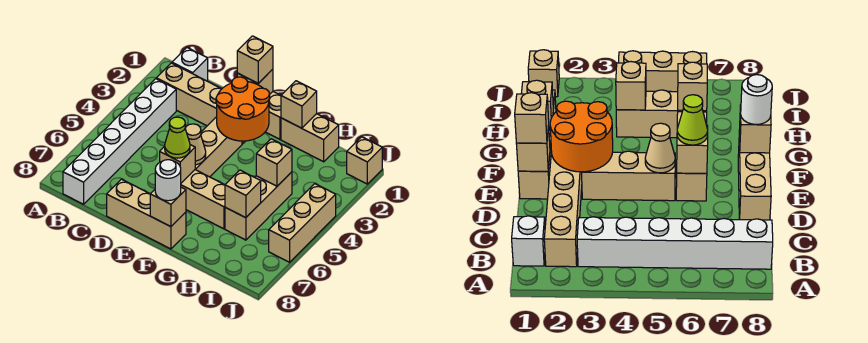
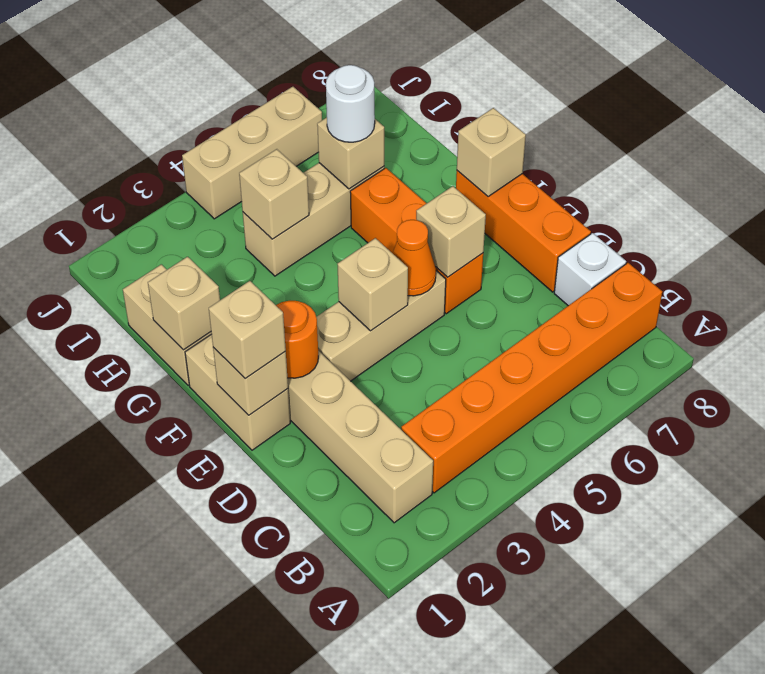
white 1x1 brick [172,48,208,81] -> white 1x1 brick moved to [554,233,626,306]
white 1x6 brick [63,79,176,204] -> orange 1x6 brick [401,263,662,493]
tan 1x3 brick [107,179,186,249] -> orange 1x3 brick [456,171,591,292]
orange 2x2 round brick [216,77,270,141] -> orange 1x1 round brick [276,301,318,378]
tan 1x1 cone [185,124,206,165] -> orange 1x1 cone [393,220,436,296]
tan 1x3 brick [181,170,225,229] -> orange 1x3 brick [350,168,483,314]
lime 1x1 cone [165,117,190,158] -> none
white 1x1 round brick [155,160,181,201] -> white 1x1 round brick moved to [326,65,375,142]
tan 1x1 brick [347,137,382,184] -> tan 1x1 brick moved to [338,238,408,331]

